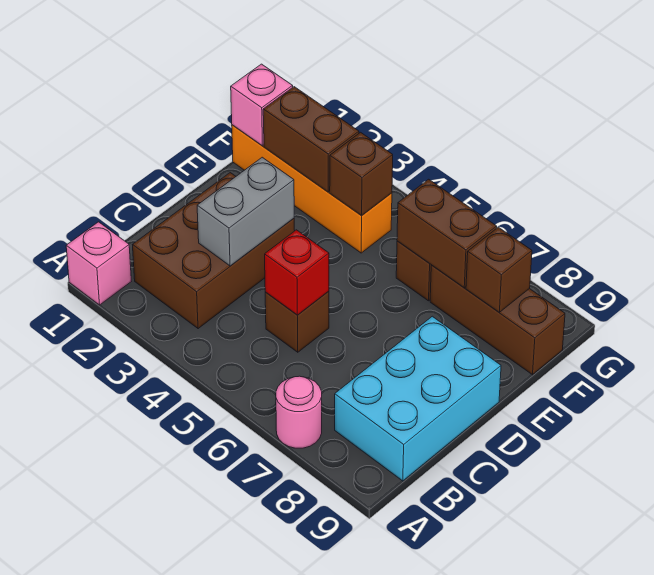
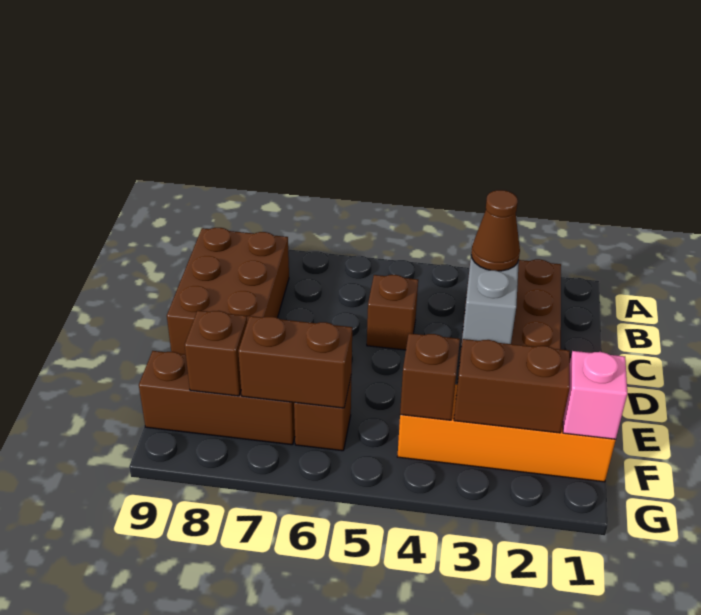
pink 1x1 brick [66,222,131,305] -> none
pink 1x1 round brick [276,376,322,448] -> none
cyan 2x3 brick [335,316,501,481] -> brown 2x3 brick [167,228,289,354]
none -> brown 1x1 cone [471,190,520,271]
red 1x1 brick [265,230,329,315] -> none

